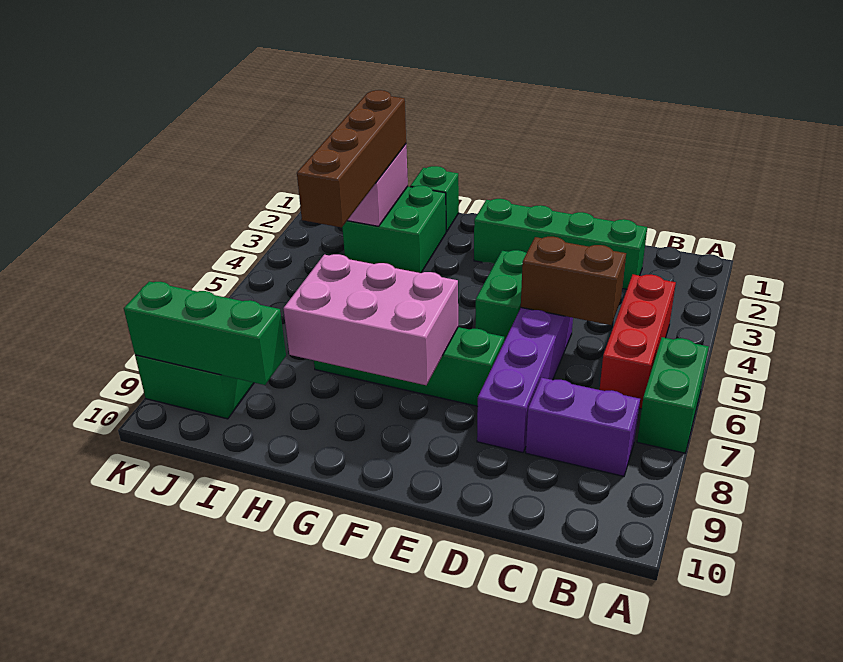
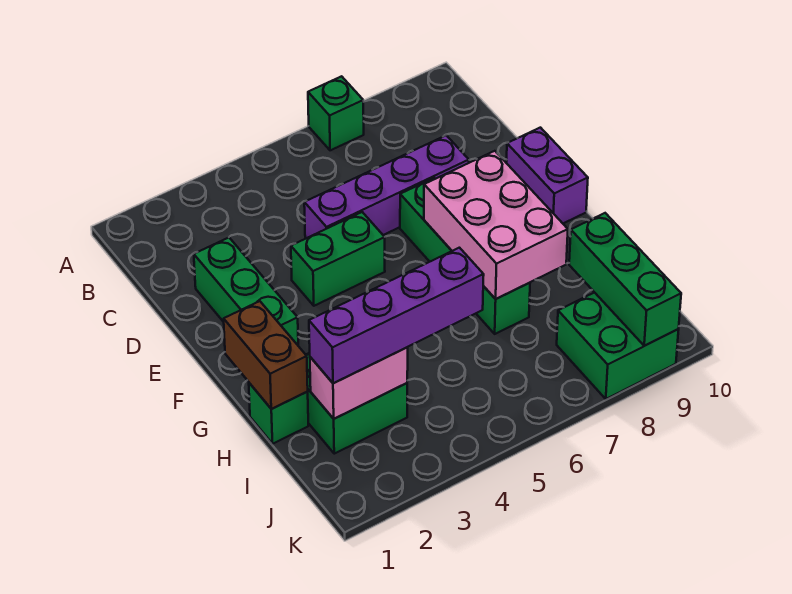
green 1x2 brick [637,337,709,453] -> green 1x1 brick [308,76,364,150]
red 1x3 brick [600,275,676,409] -> none
purple 1x2 brick [526,378,640,476] -> purple 1x2 brick moved to [506,128,588,223]
green 1x4 brick [474,199,647,289] -> green 1x3 brick [194,238,298,345]
brown 1x2 brick [521,237,626,325] -> brown 1x2 brick moved to [224,301,308,409]
brown 1x4 brick [297,90,406,227] -> purple 1x4 brick [309,248,484,383]

